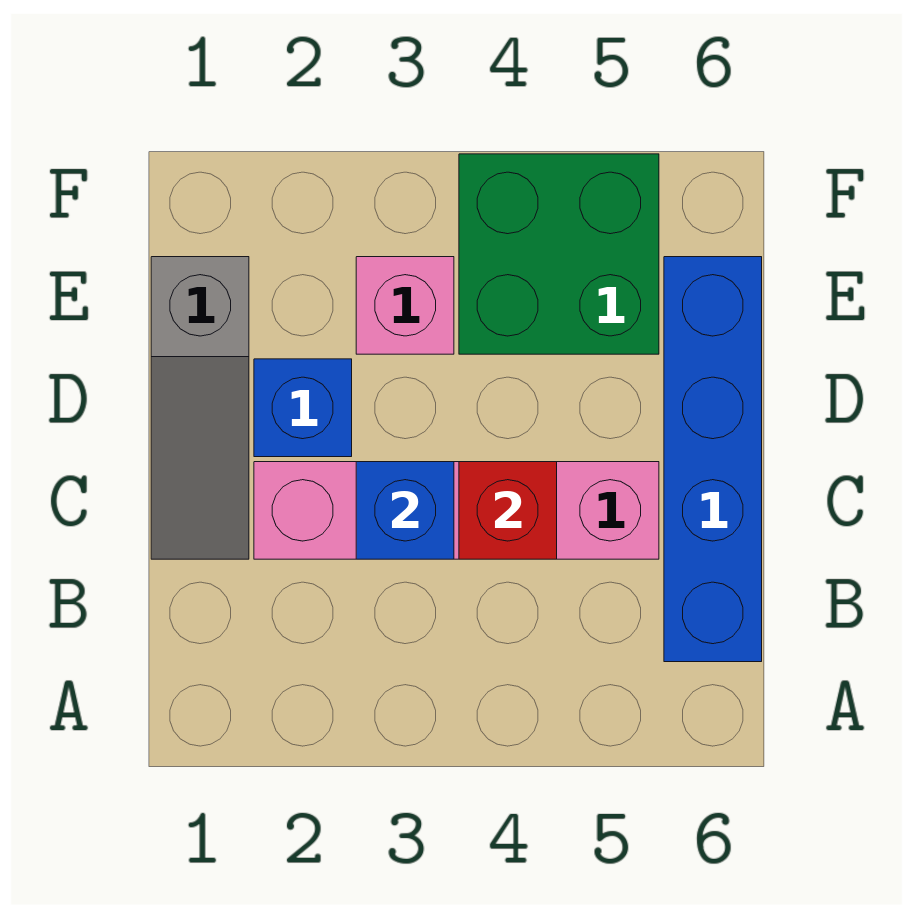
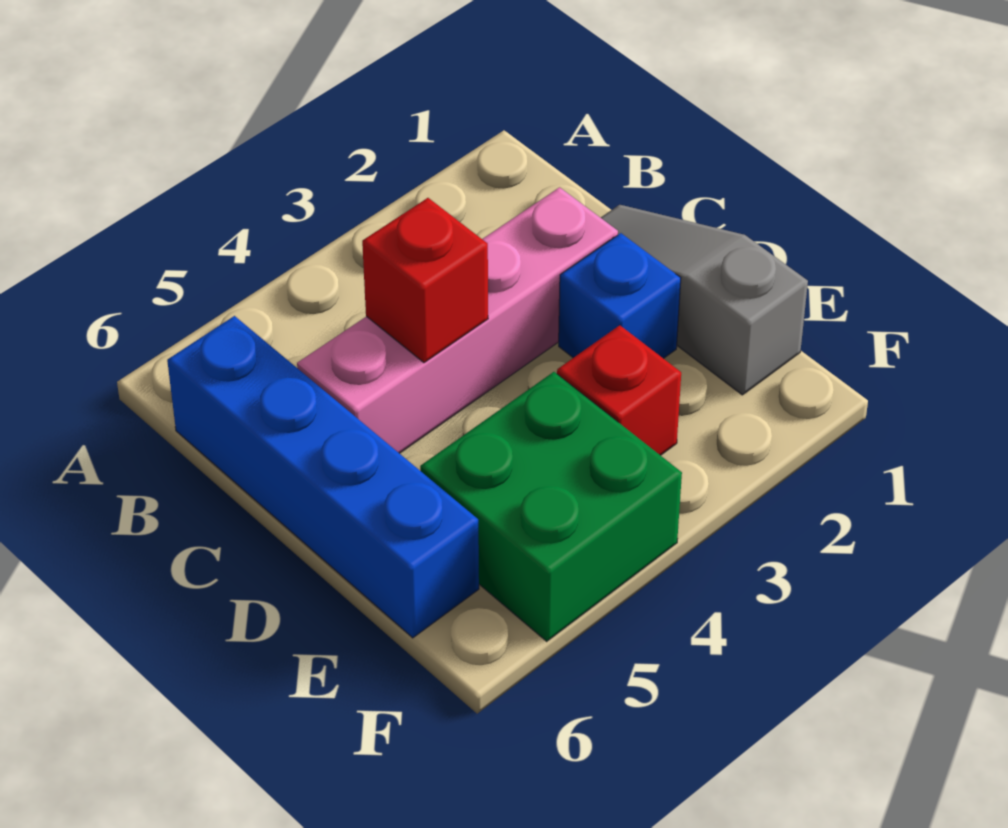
blue 1x1 brick [356,462,454,559] -> none
pink 1x1 brick [356,257,454,354] -> red 1x1 brick [557,325,681,455]

